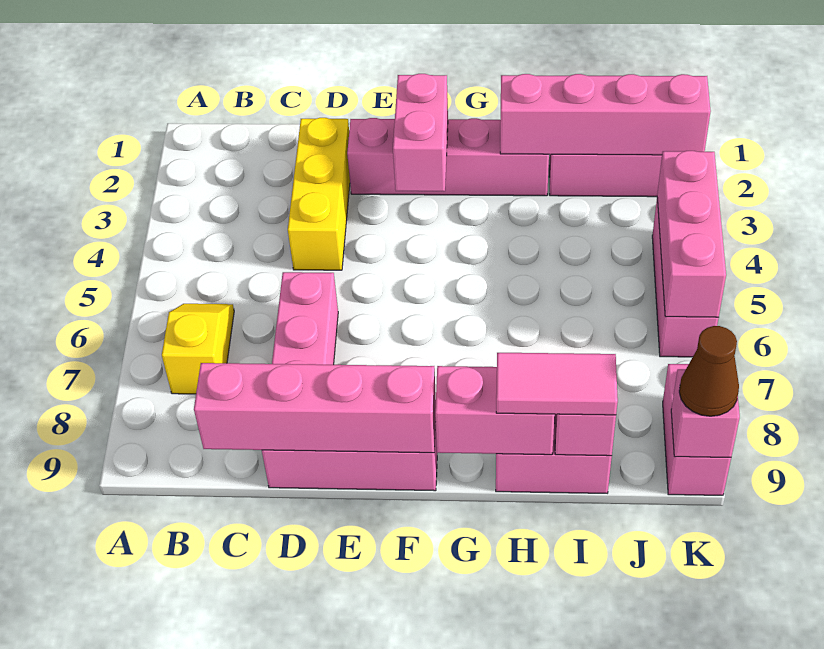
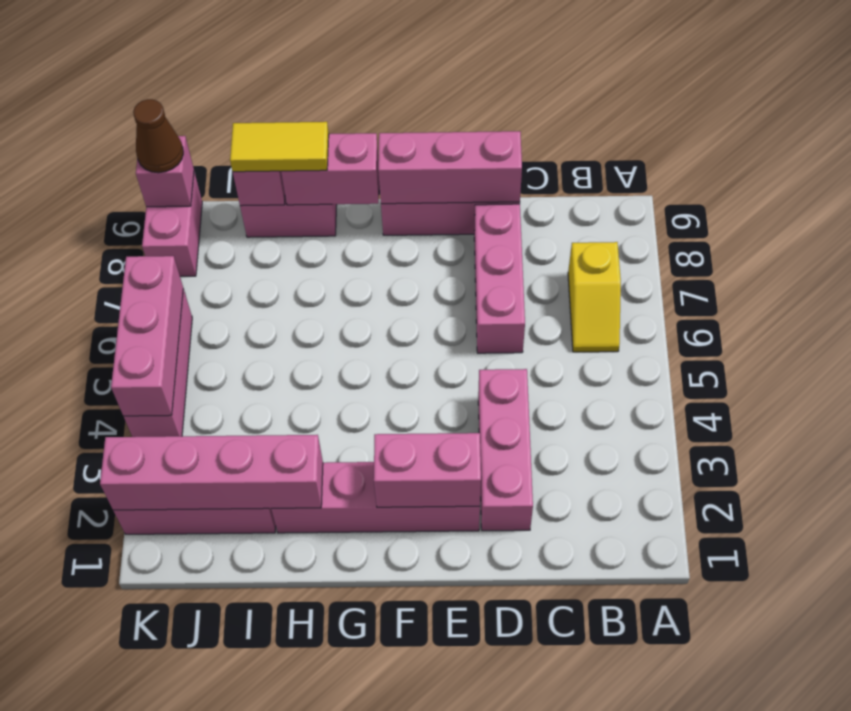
pink 1x4 brick [194,363,436,453] -> pink 1x3 brick [378,131,522,204]
yellow 1x3 brick [288,118,350,270] -> pink 1x3 brick [478,369,533,531]
pink 1x2 brick [393,74,448,191] -> pink 1x2 brick turned to [374,433,481,507]
pink 1x2 tile [496,353,618,415] -> yellow 1x2 tile [230,122,329,172]

